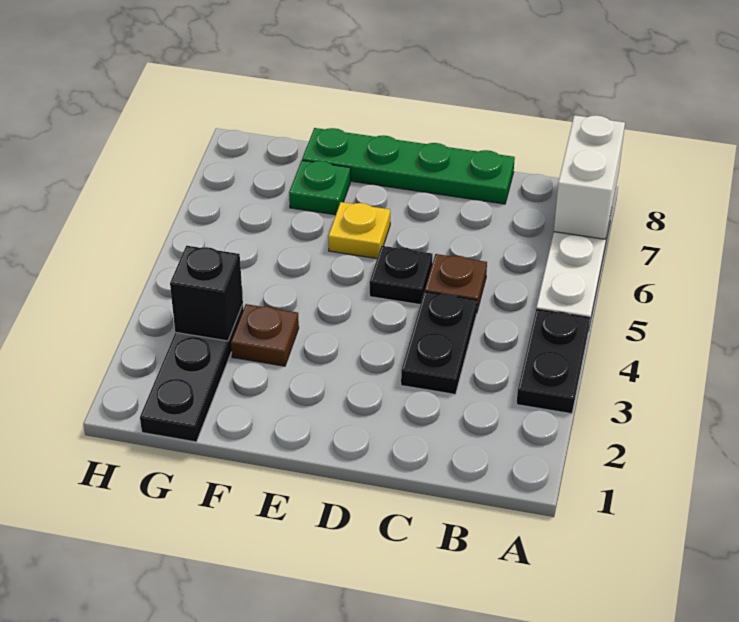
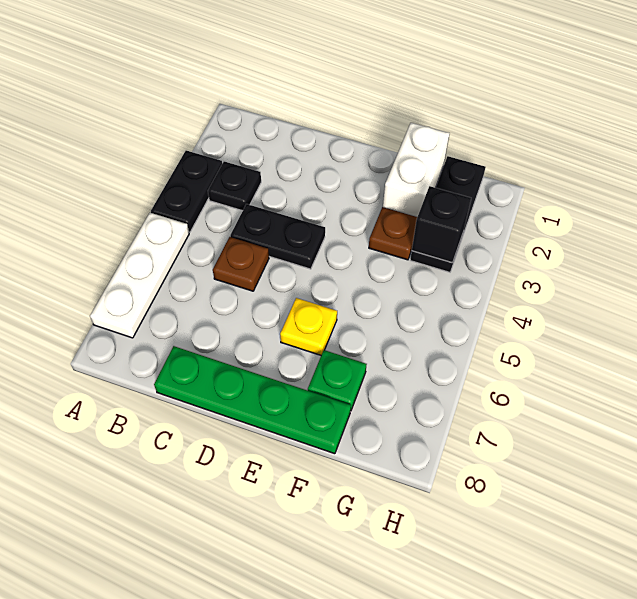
white 1x2 brick [554,115,625,239] -> white 1x2 brick moved to [383,123,450,217]
black 1x2 plate [401,292,477,394] -> black 1x2 plate turned to [230,204,325,269]
black 1x1 plate [370,246,433,305] -> black 1x1 plate moved to [208,161,261,211]

